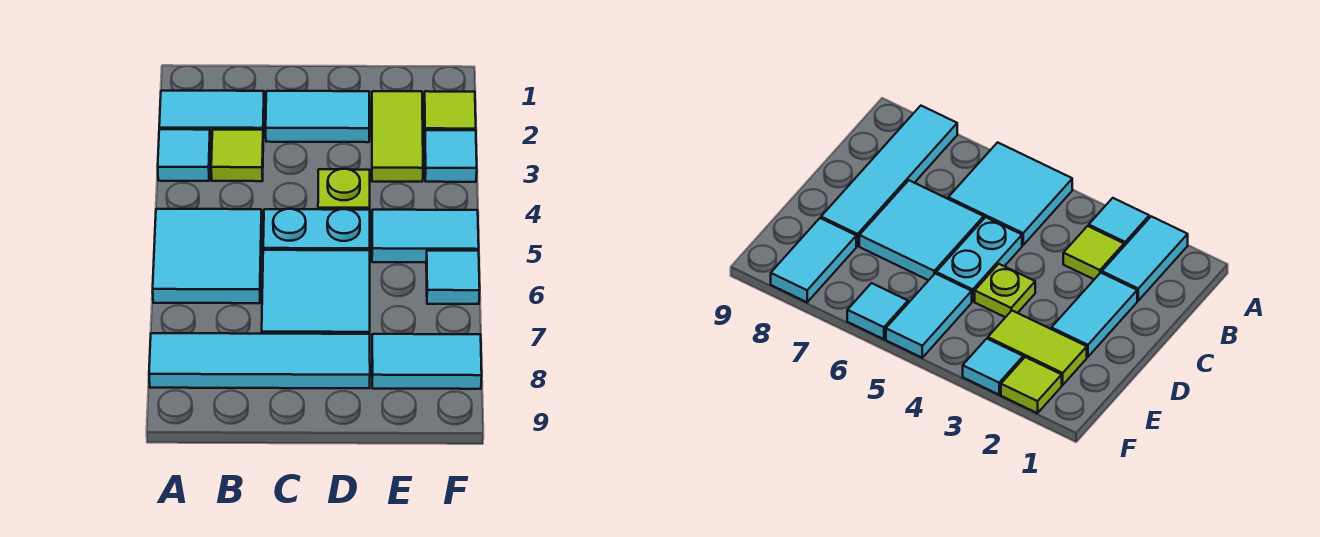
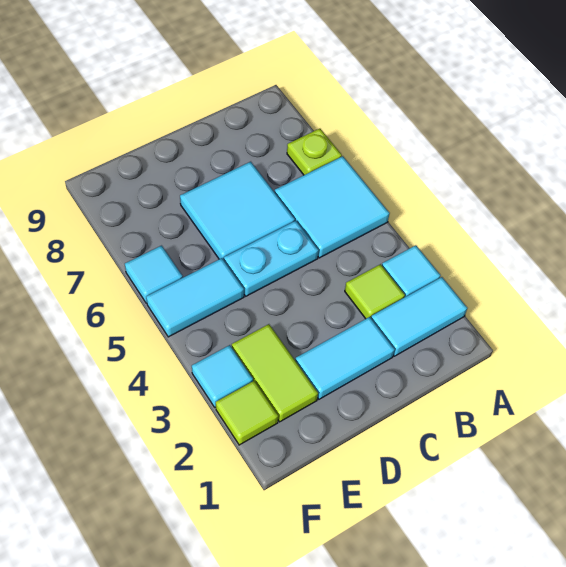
cyan 1x4 tile [149,333,370,388] -> none
lime 1x1 plate [318,169,370,210] -> lime 1x1 plate moved to [287,129,342,175]
cyan 1x2 tile [372,334,482,389] -> none

